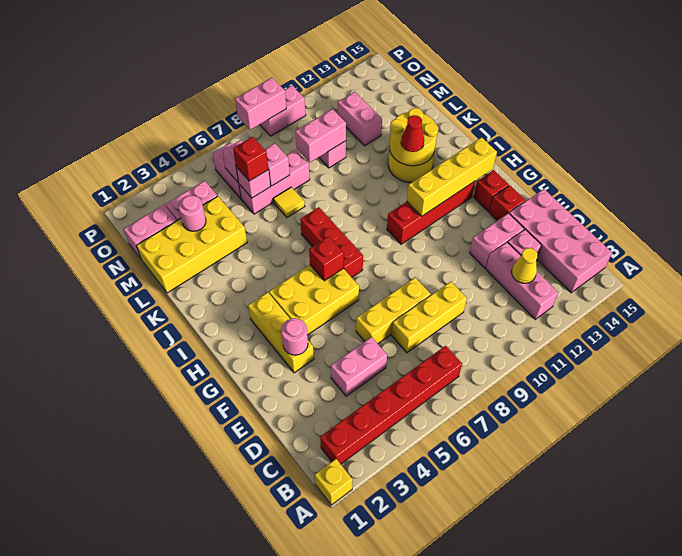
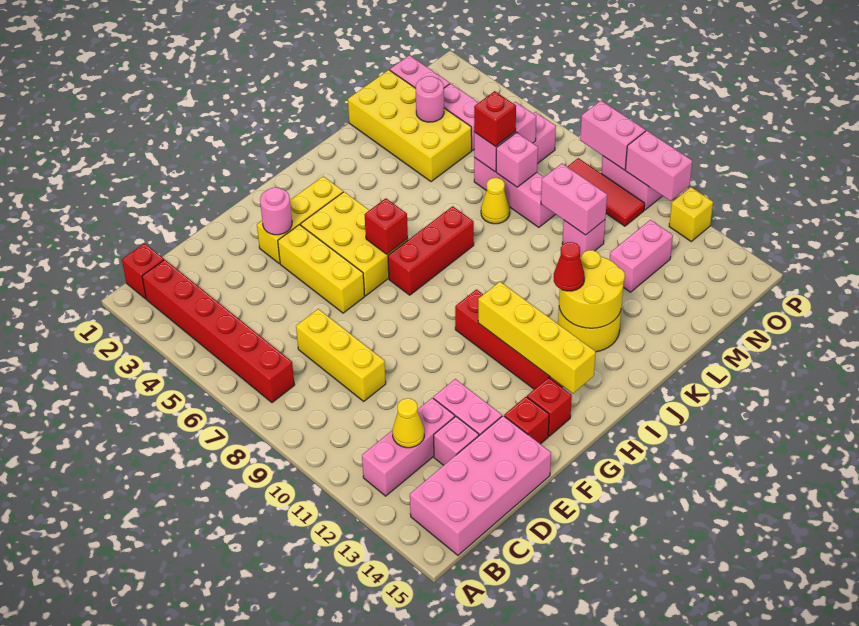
yellow 1x1 brick [315,459,353,505] -> yellow 1x1 brick moved to [669,187,713,241]
none -> red 1x1 brick [122,243,164,299]
pink 1x2 brick [331,337,387,396] -> pink 1x2 brick moved to [625,131,692,201]
yellow 1x3 brick [356,278,431,344] -> yellow 1x3 brick moved to [278,225,365,313]
yellow 1x1 tile [273,187,305,218] -> yellow 1x1 cone [481,178,510,224]
none -> red 1x3 tile [567,158,645,226]

